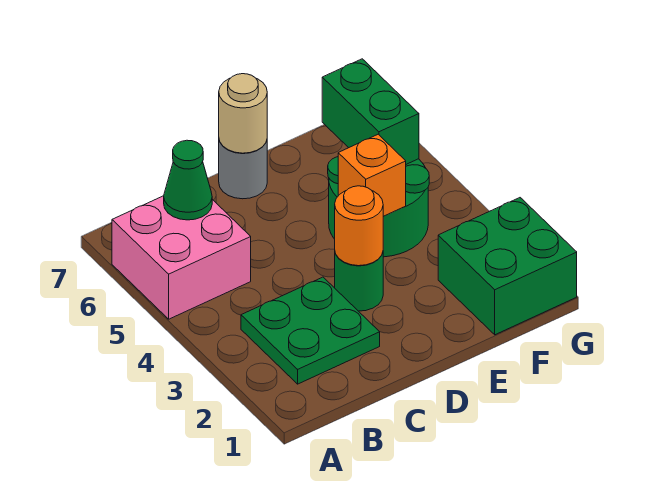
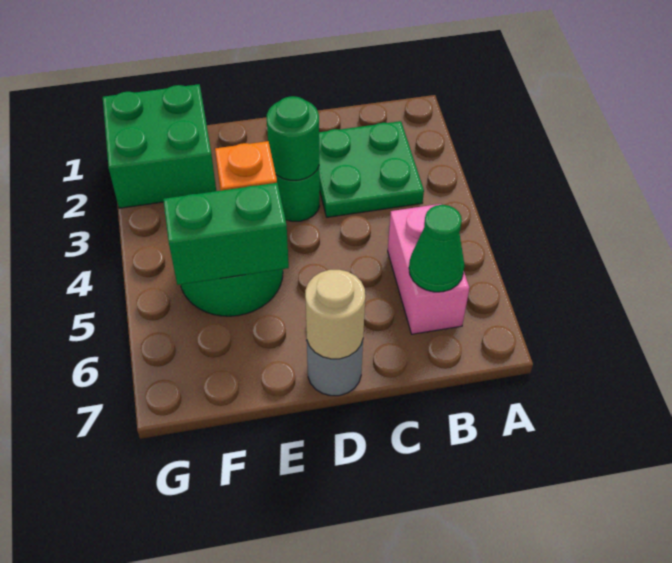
pink 2x2 brick [112,196,251,319] -> pink 1x2 brick [388,204,469,334]
orange 1x1 round brick [335,186,383,266] -> green 1x1 round brick [267,96,319,180]
green 1x2 brick [322,59,419,164] -> green 1x2 brick turned to [163,183,289,285]

